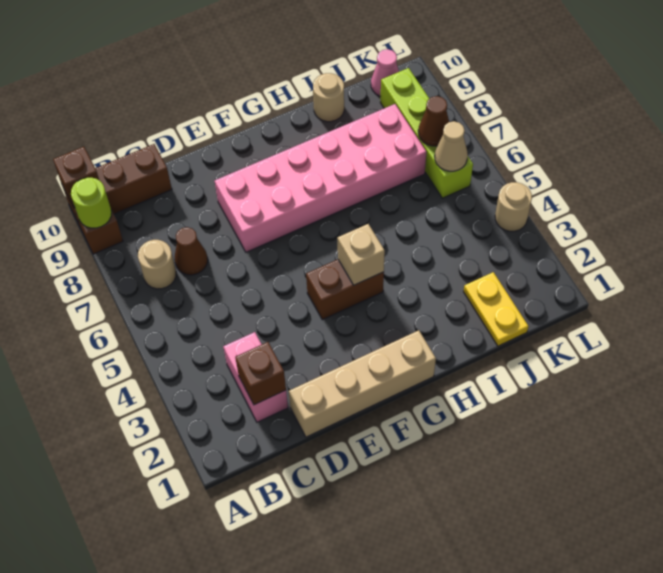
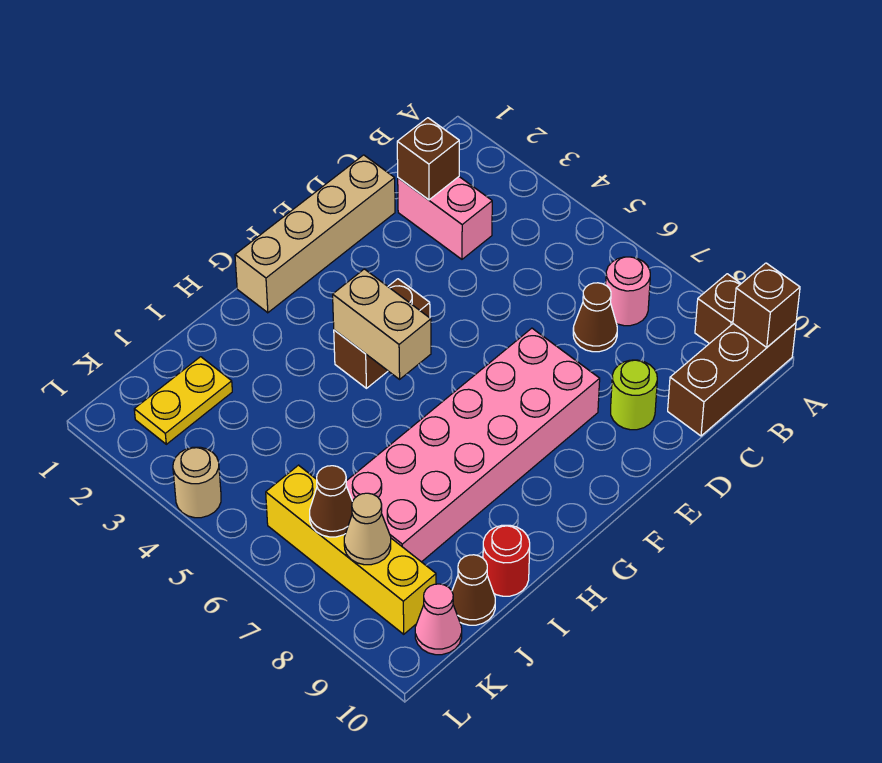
lime 1x1 round brick [71,178,112,228] -> lime 1x1 round brick moved to [611,360,657,430]
tan 1x1 round brick [138,240,176,289] -> pink 1x1 round brick [606,257,650,326]
tan 1x1 brick [337,224,385,285] -> tan 1x2 brick [333,269,431,379]
tan 1x1 round brick [313,73,344,122] -> red 1x1 round brick [483,525,530,596]
yellow 1x2 plate [464,272,529,346] -> yellow 1x2 plate turned to [134,357,232,444]
none -> brown 1x1 cone [452,555,495,625]
lime 1x4 brick [380,68,473,198] -> yellow 1x4 brick [266,465,436,634]
tan 1x1 cone [435,121,468,171] -> tan 1x1 cone moved to [344,493,391,565]

